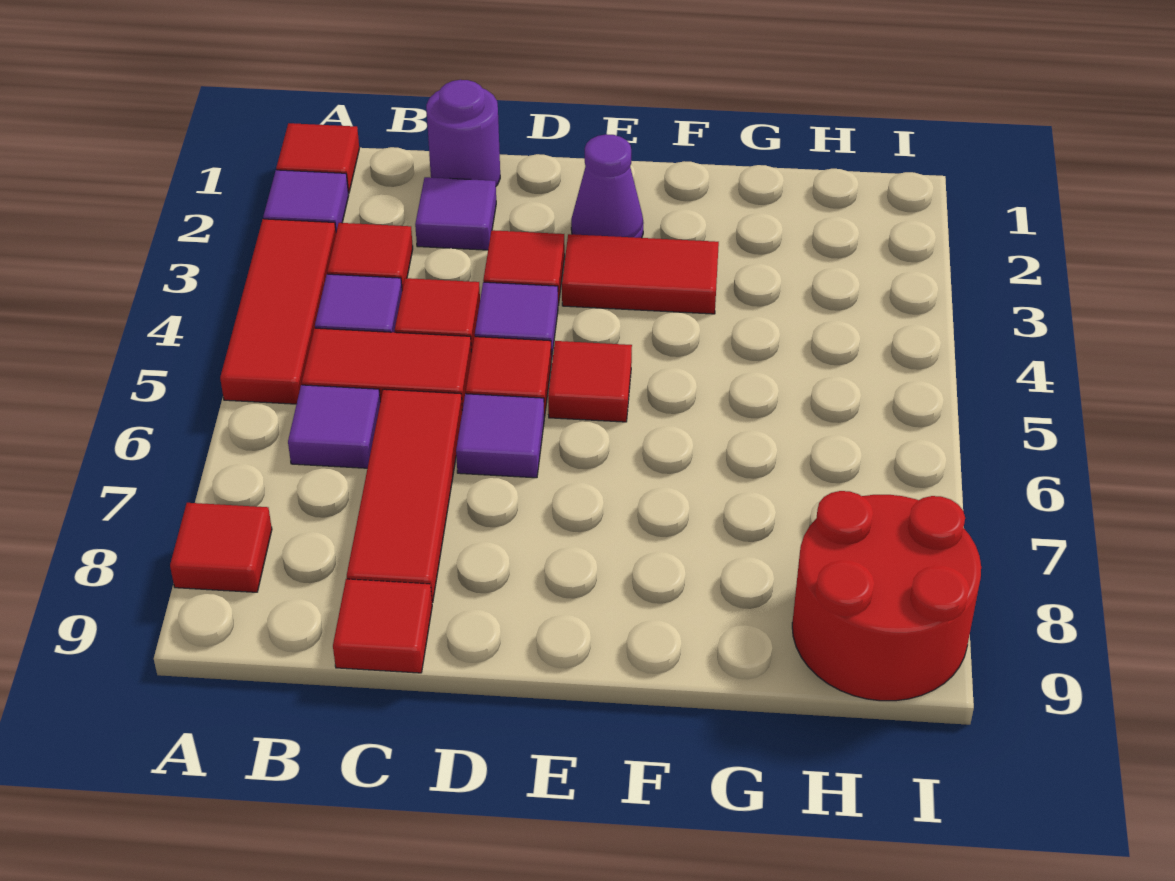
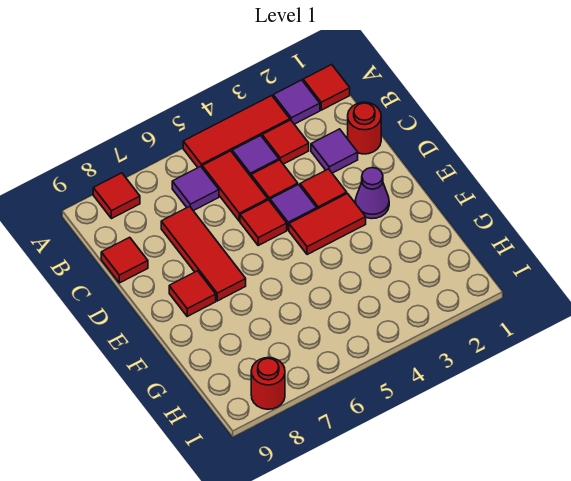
purple 1x1 round brick [426,80,500,186] -> red 1x1 round brick [348,102,381,154]
red 1x3 tile [347,389,462,603] -> red 1x3 tile turned to [161,206,246,301]
purple 1x1 tile [456,394,544,478] -> none
red 1x2 tile [562,234,719,314] -> red 1x2 tile turned to [289,194,366,255]
red 1x1 tile [548,341,632,422] -> red 1x1 tile moved to [169,271,216,316]
red 2x2 round brick [792,491,981,701] -> red 1x1 round brick [251,358,285,409]

